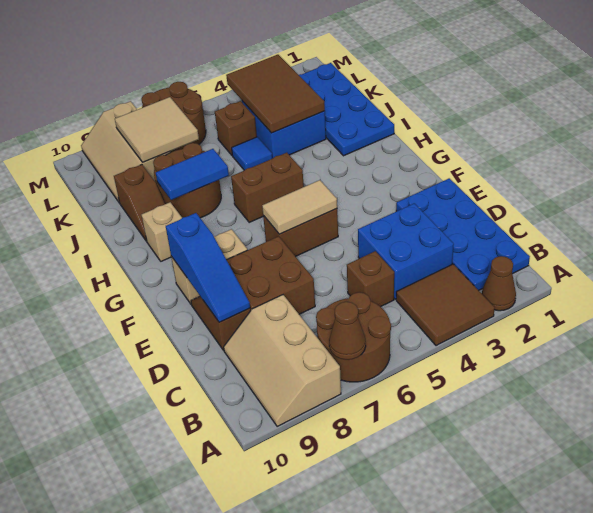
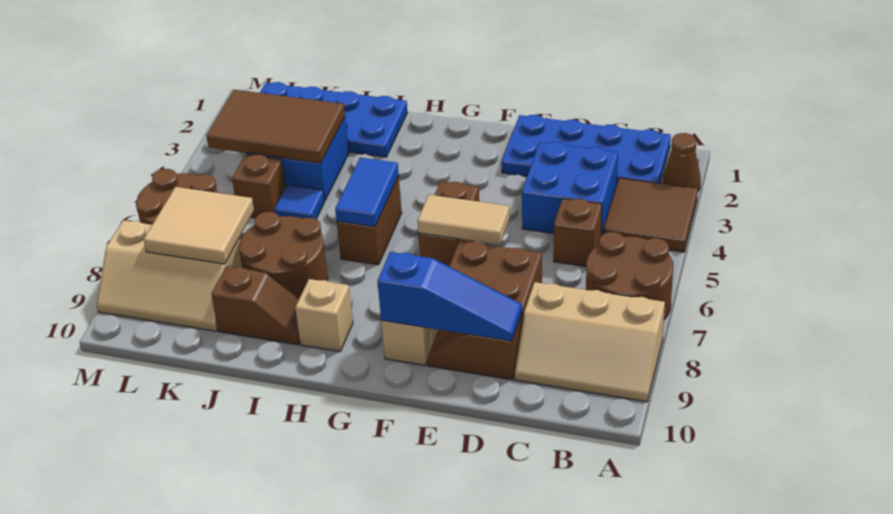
brown 1x1 cone [329,302,366,360] -> none
tan 1x2 tile [262,180,337,234] -> tan 1x2 tile turned to [417,195,510,245]
blue 1x2 tile [156,149,229,200] -> blue 1x2 tile moved to [335,158,399,227]

